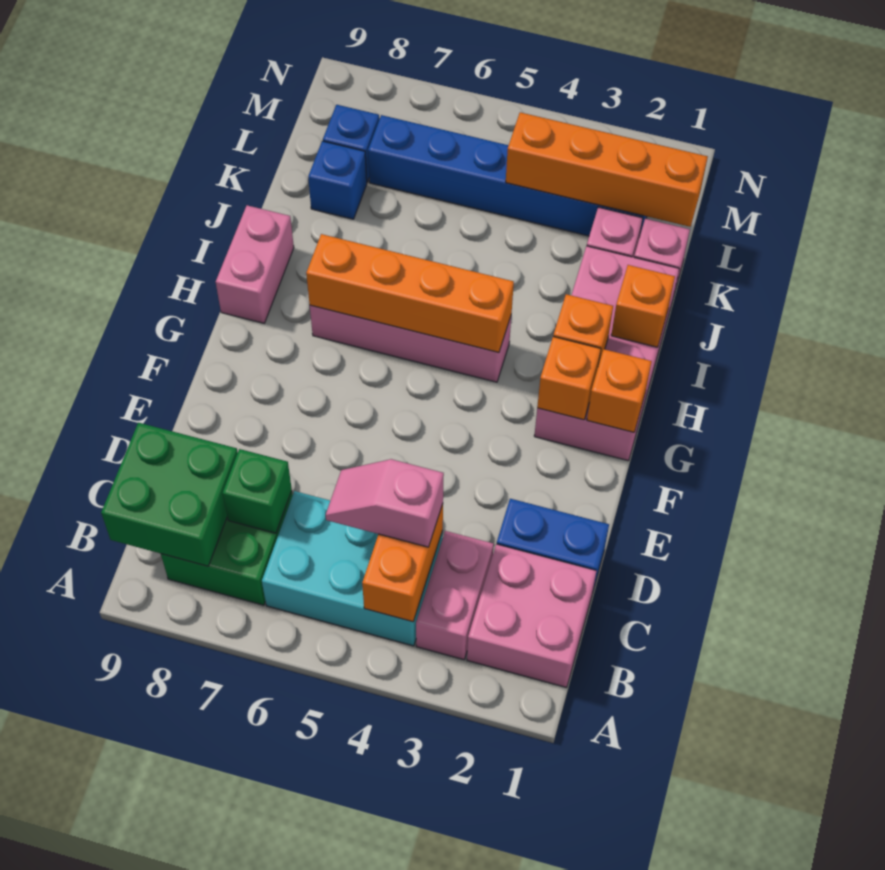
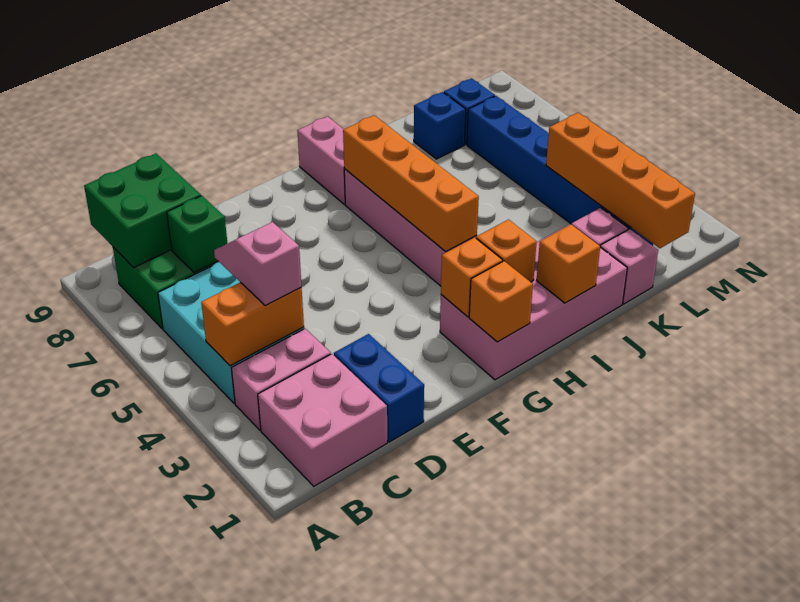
pink 1x2 brick [216,205,294,323] -> pink 1x2 brick turned to [297,116,345,204]

